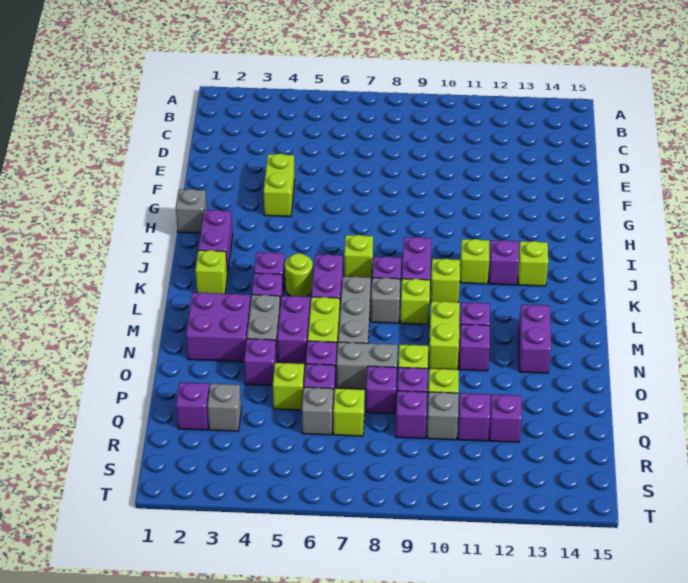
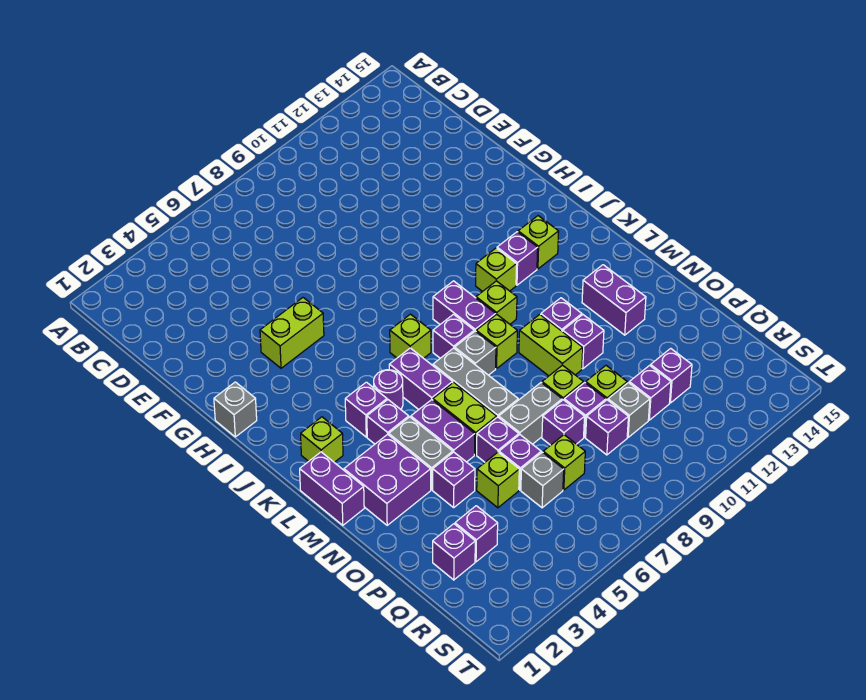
lime 1x2 brick [264,154,295,217] -> lime 1x2 brick turned to [260,298,324,368]
purple 1x2 brick [198,210,233,273] -> purple 1x2 brick moved to [300,452,364,525]
lime 1x1 round brick [285,253,313,297] -> purple 1x1 round brick [374,370,403,409]
grey 1x1 brick [207,384,241,431] -> purple 1x1 brick [455,506,498,562]

